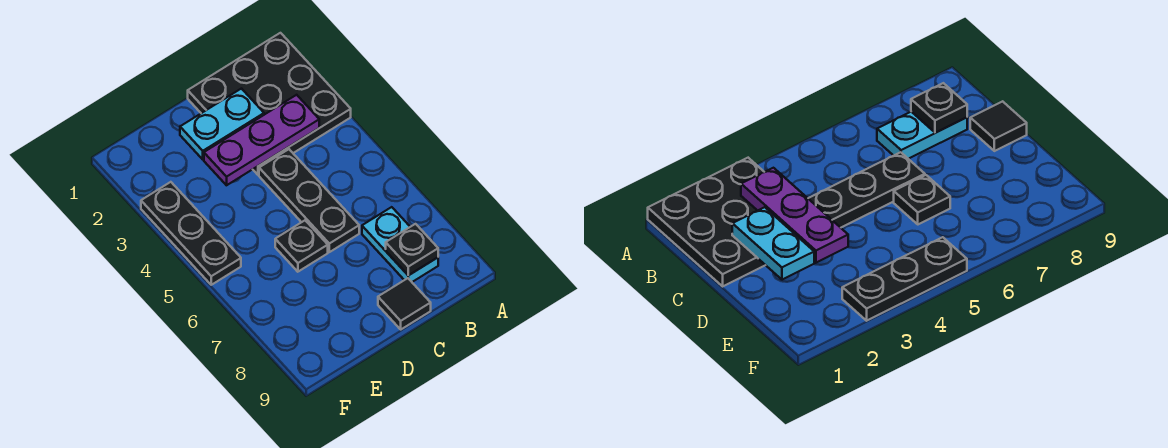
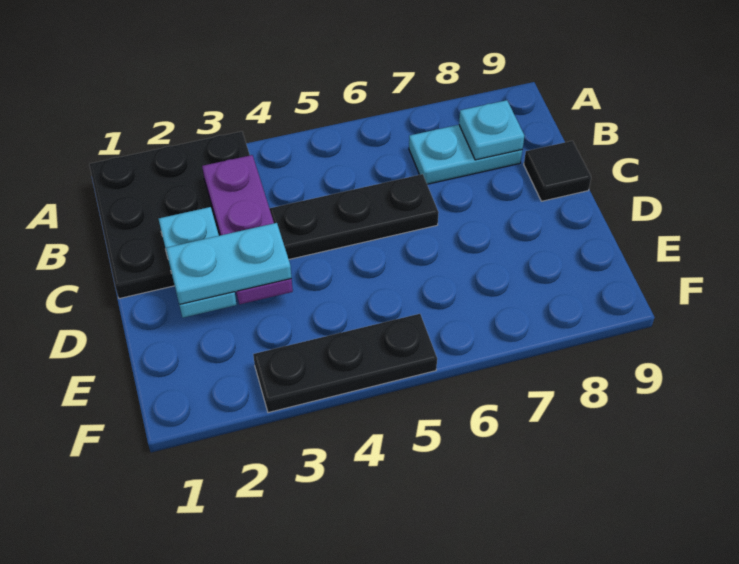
black 1x1 plate [386,224,438,275] -> cyan 1x1 plate [459,100,524,160]
none -> cyan 1x2 plate [166,223,291,304]
black 1x1 plate [275,220,328,272] -> none

